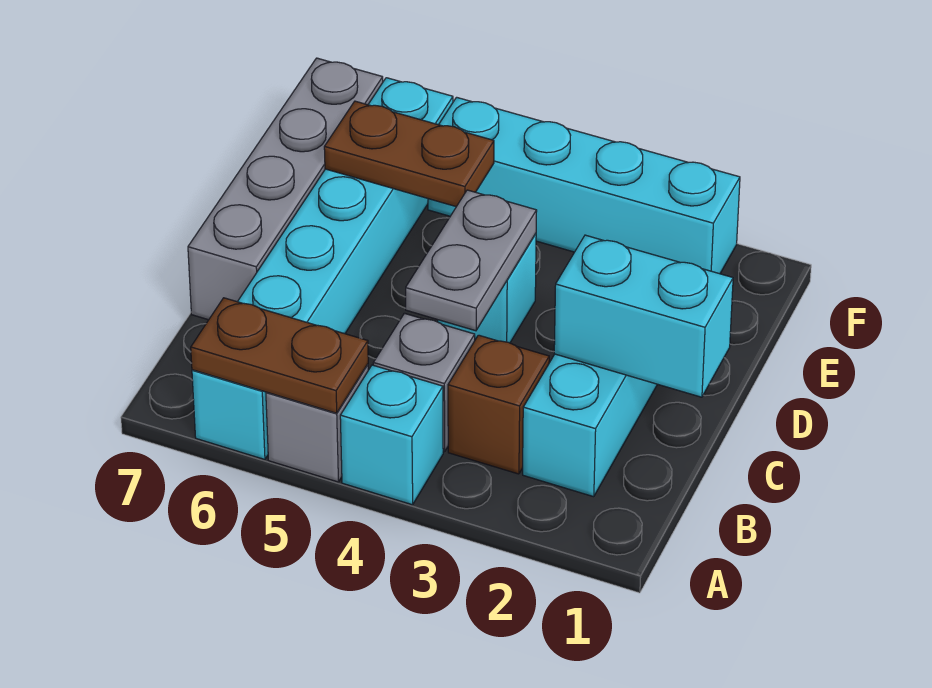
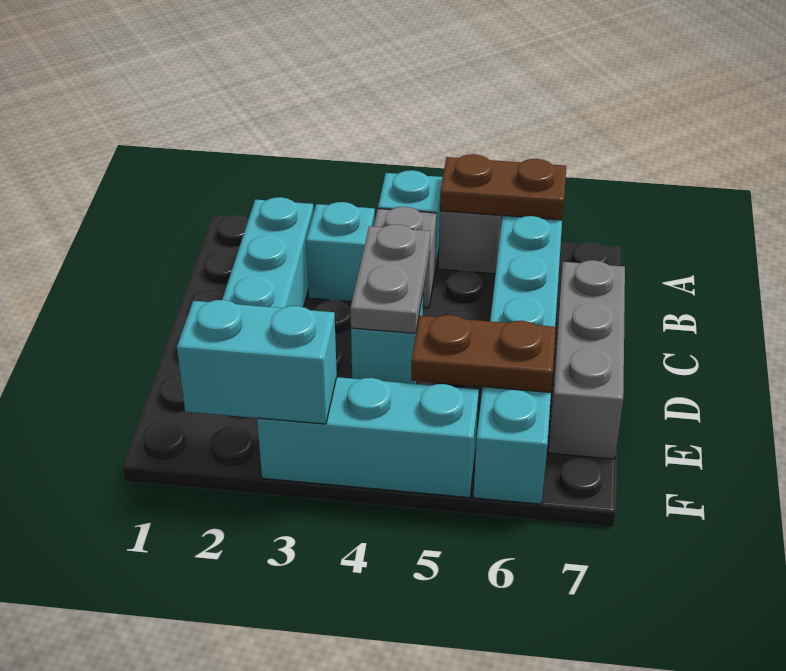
brown 1x1 brick [448,335,549,474] -> cyan 1x1 brick [306,202,375,302]
cyan 1x2 brick [554,235,733,397] -> cyan 1x2 brick moved to [177,300,337,424]
grey 1x4 brick [188,58,383,320] -> grey 1x3 brick [548,260,625,459]
cyan 1x4 brick [428,97,740,274] -> cyan 1x3 brick [257,377,479,498]

